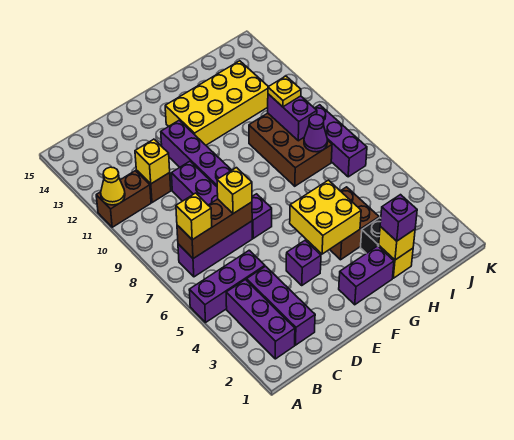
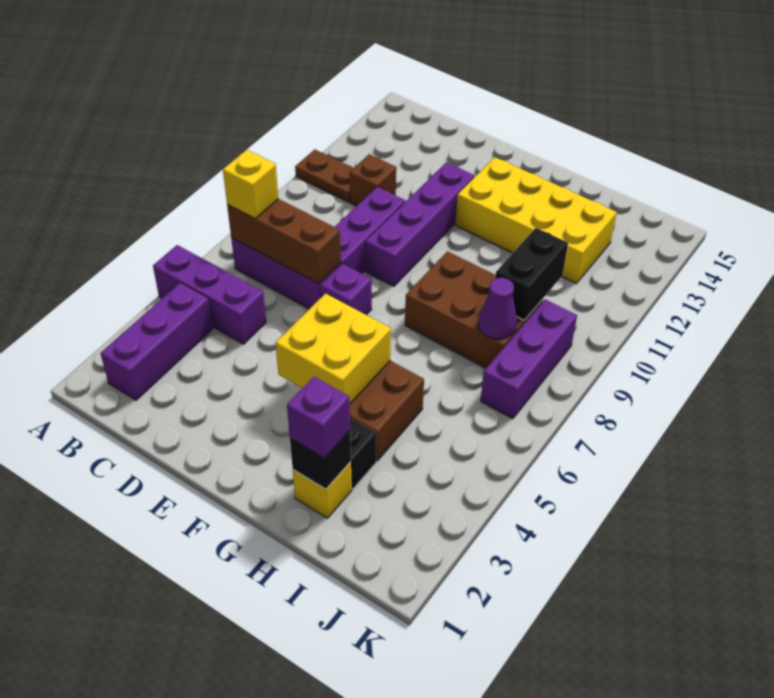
brown 1x2 brick [96,171,151,227] -> brown 1x2 plate [295,150,353,202]
yellow 1x1 cone [101,167,125,205] -> none
purple 1x3 brick [247,266,315,345] -> none
yellow 1x1 brick [135,139,170,184] -> none
yellow 1x1 brick [217,168,252,214] -> none
purple 1x1 brick [286,240,321,285] -> none
purple 1x2 brick [339,246,394,305] -> none
yellow 1x1 brick [379,227,415,260] -> black 1x1 brick [290,431,351,489]
brown 2x3 brick [249,113,332,186] -> brown 2x3 brick turned to [405,251,543,368]
purple 1x2 brick [268,94,317,141] -> black 1x2 brick [495,228,568,320]
yellow 1x1 plate [268,76,301,107] -> none

